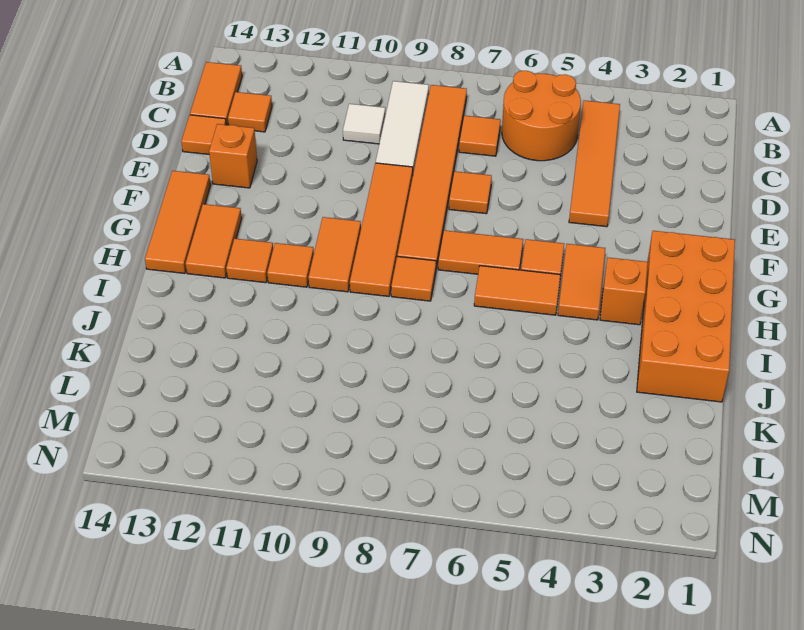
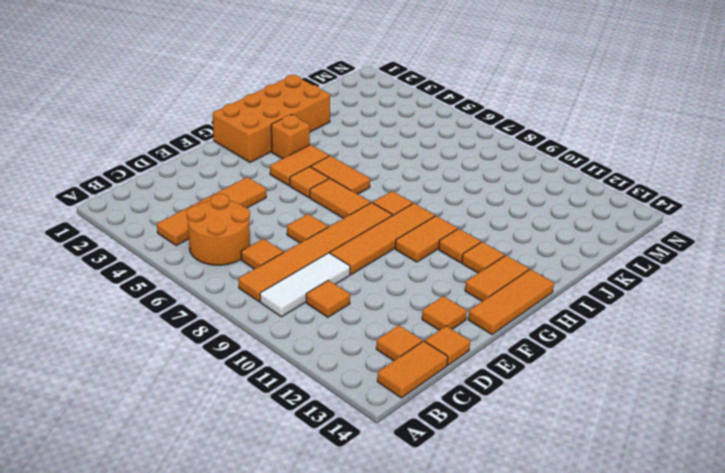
white 1x1 tile [343,104,385,144] -> orange 1x1 tile [306,280,350,317]
orange 1x1 brick [209,124,257,188] -> orange 1x1 tile [422,296,467,330]

